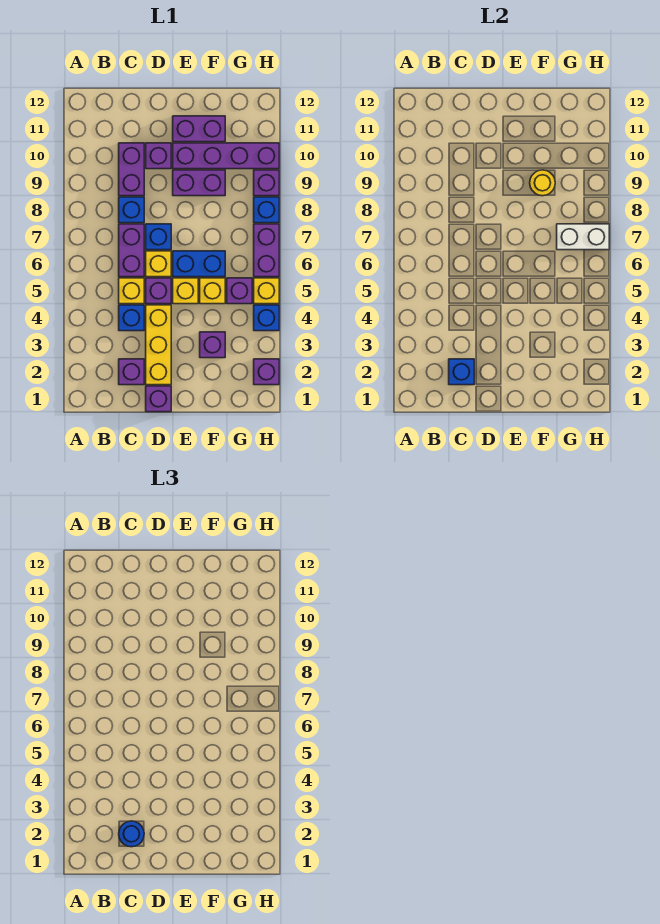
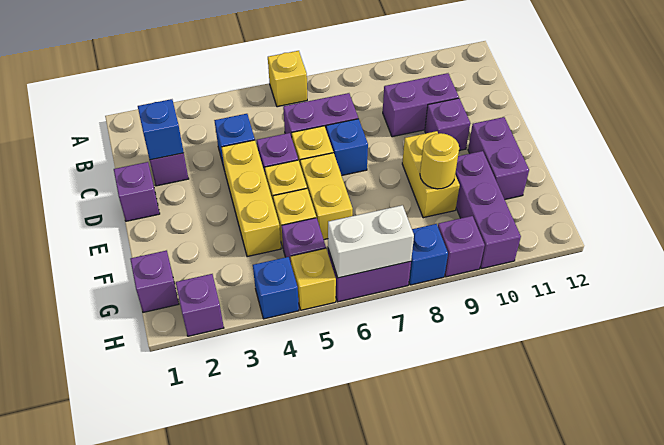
blue 1x1 round brick [119,821,144,847] -> none
yellow 1x1 brick [119,278,144,304] -> yellow 1x1 brick moved to [268,51,307,107]
blue 1x1 brick [119,197,144,223] -> none
yellow 1x3 brick [146,305,171,385] -> yellow 1x3 brick turned to [221,140,281,257]
blue 1x2 brick [173,251,225,277] -> yellow 1x2 brick [300,153,353,240]
purple 1x2 brick [173,170,225,196] -> yellow 1x2 brick [402,131,460,218]
purple 1x4 brick [173,143,279,169] -> purple 1x3 brick [455,151,521,269]
purple 1x1 brick [200,332,225,358] -> purple 1x1 brick moved to [130,250,179,312]
white 1x2 brick [557,224,609,250] -> white 1x2 brick turned to [328,205,414,278]

